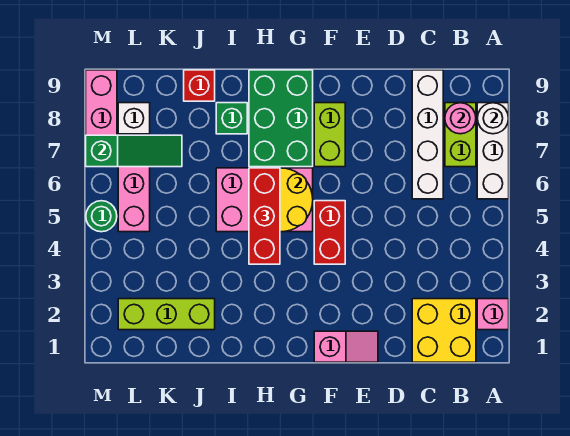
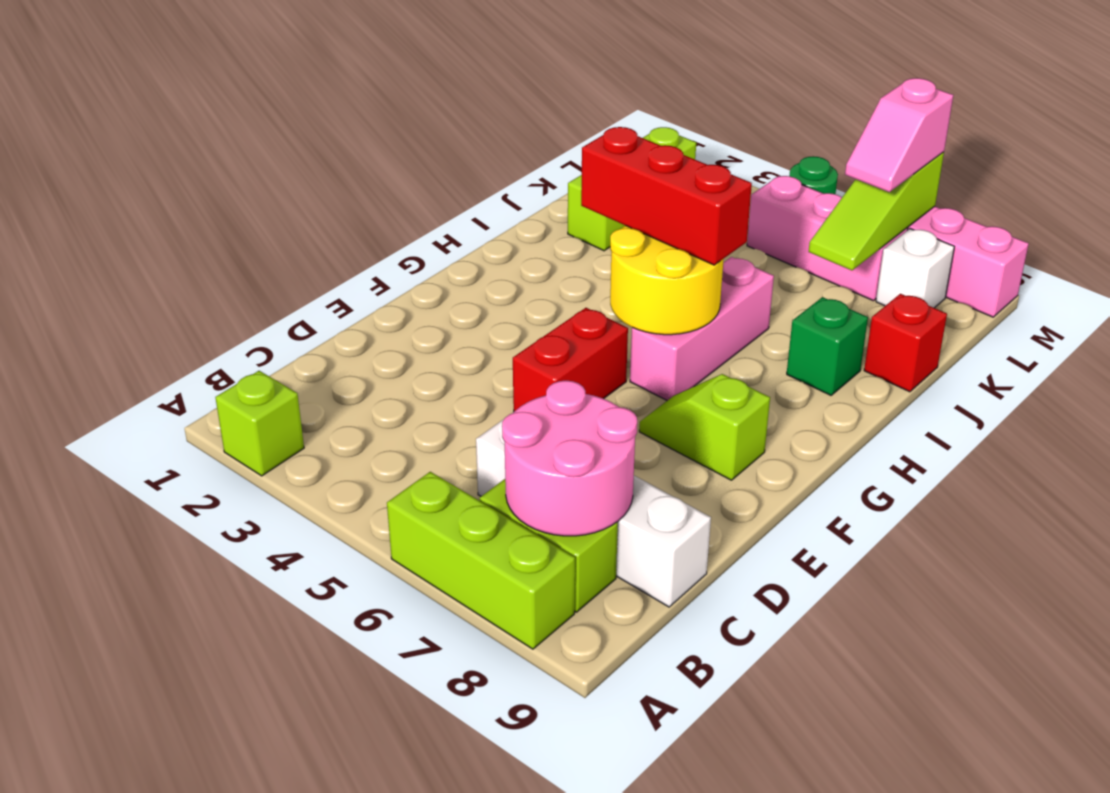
pink 1x1 brick [477,299,509,330] -> lime 1x1 brick [215,371,304,476]
white 1x3 brick [477,103,509,199] -> lime 1x3 brick [387,472,575,649]
white 1x1 round brick [477,103,509,134] -> none
yellow 2x2 brick [412,299,476,362] -> none
pink 1x1 round brick [445,103,476,134] -> pink 2x2 round brick [502,381,637,536]
pink 1x2 slope [314,331,378,362] -> pink 1x2 slope moved to [845,78,953,192]
red 1x2 brick [314,201,345,264] -> red 1x2 brick turned to [513,308,628,412]
lime 1x2 brick [314,103,345,167] -> lime 1x2 slope [639,374,770,480]
pink 2x3 brick [216,168,313,232] -> pink 1x3 brick [630,257,774,400]
green 2x3 brick [249,70,313,167] -> none
green 1x3 slope [86,135,182,167] -> lime 1x3 slope [809,152,944,270]

